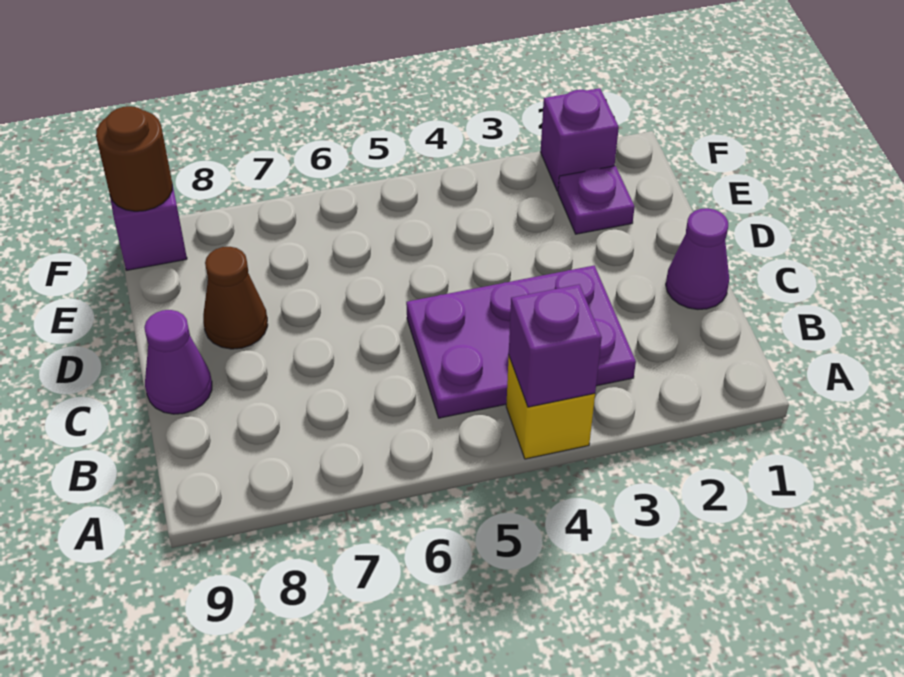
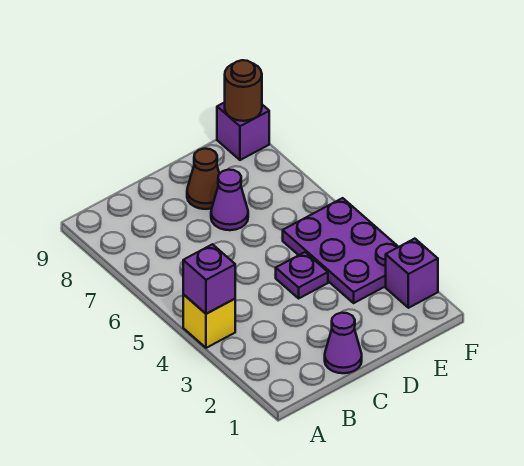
purple 2x3 plate [406,266,636,418] -> purple 2x3 plate moved to [283,198,398,303]
purple 1x1 cone [144,310,212,414] -> purple 1x1 cone moved to [211,170,248,230]
purple 1x1 plate [558,166,635,234] -> purple 1x1 plate moved to [276,252,328,298]

